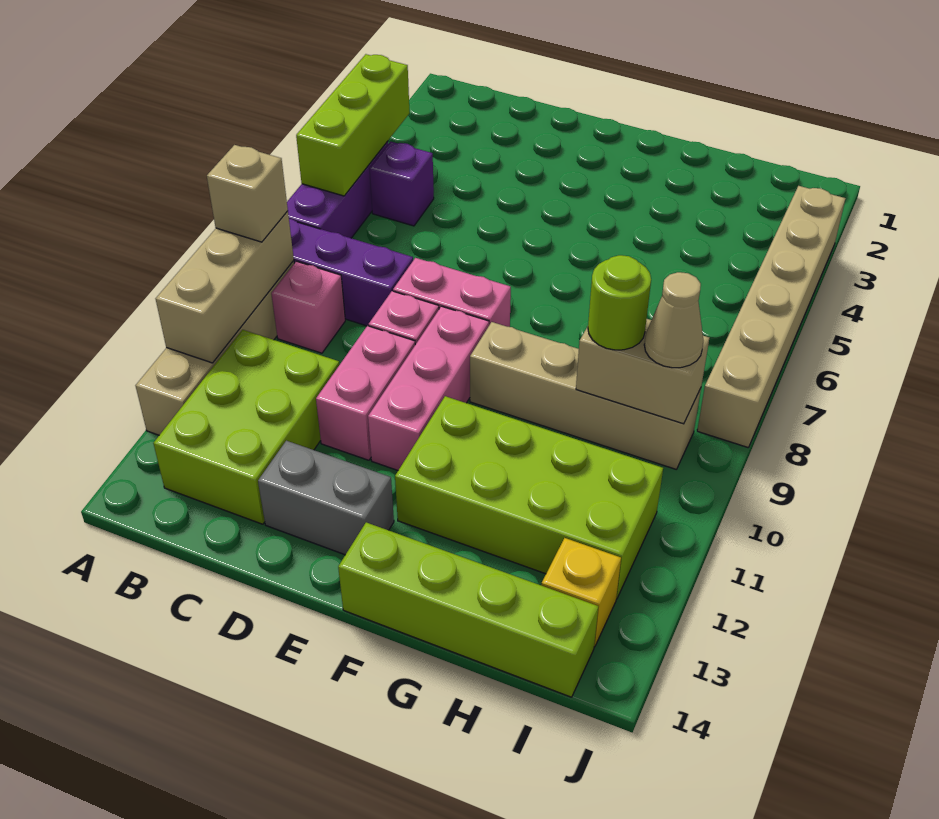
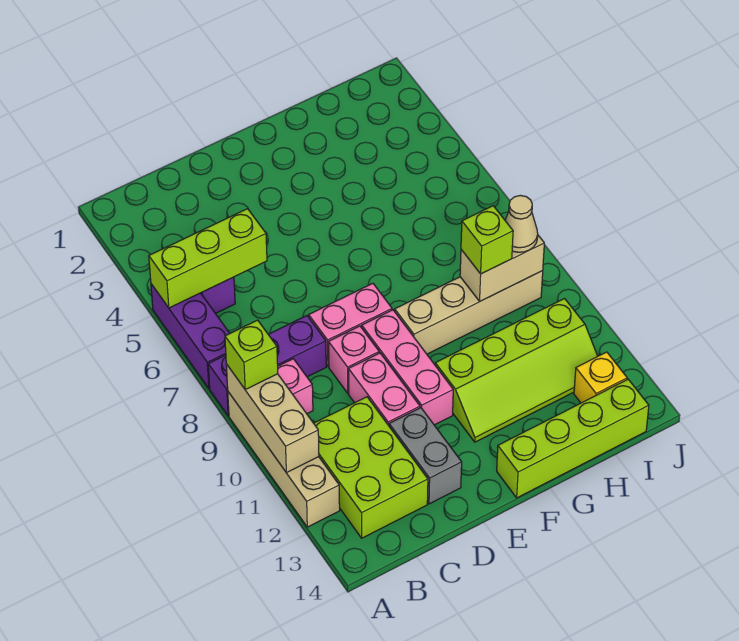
lime 1x3 brick [296,54,410,196] -> lime 1x3 brick turned to [149,209,267,308]
tan 1x1 brick [207,145,288,242] -> lime 1x1 brick [225,320,278,389]
grey 1x2 brick [258,441,394,555] -> grey 1x2 brick turned to [389,408,462,504]
lime 2x4 brick [395,396,663,599] -> lime 2x4 slope [435,299,598,442]
lime 1x1 round brick [588,255,651,350] -> lime 1x1 brick [461,206,513,274]
tan 1x6 brick [697,186,846,447] -> none

